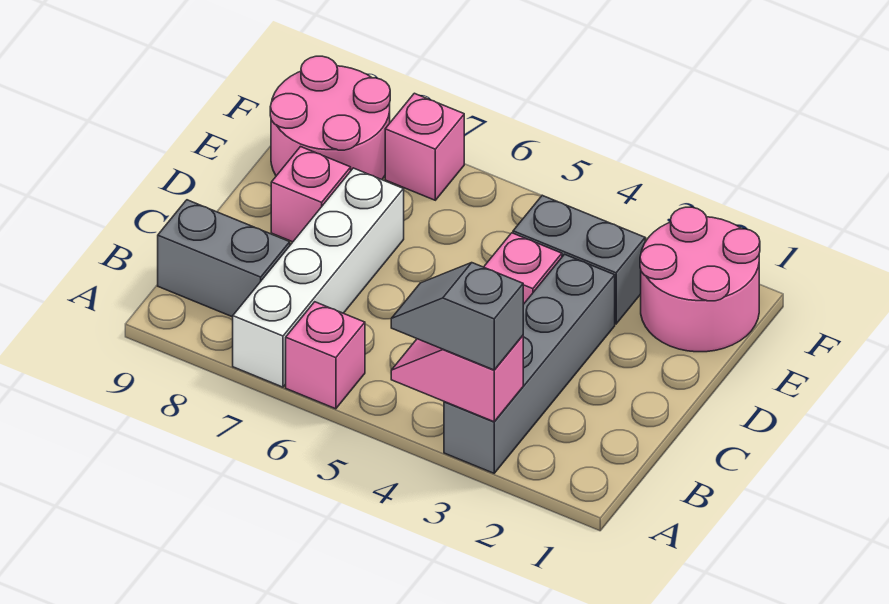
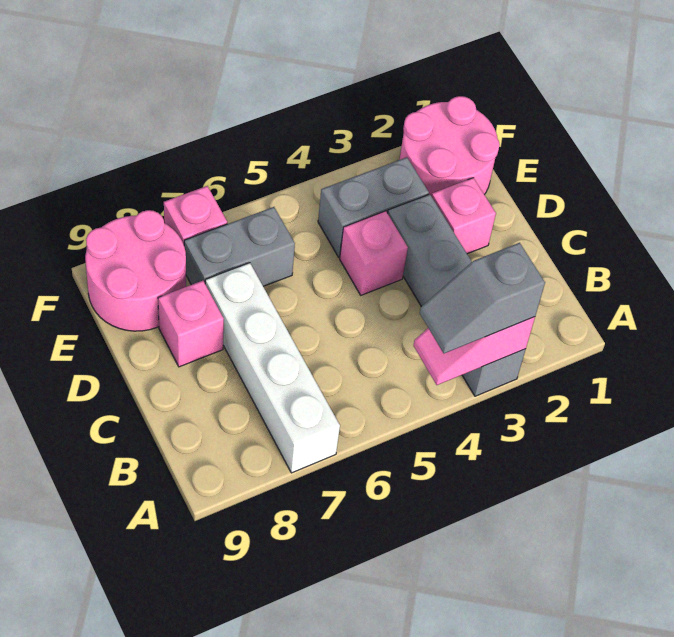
pink 1x1 brick [286,302,365,409] -> pink 1x1 brick moved to [432,178,496,254]
grey 1x2 brick [158,200,290,317] -> grey 1x2 brick moved to [184,207,295,287]

